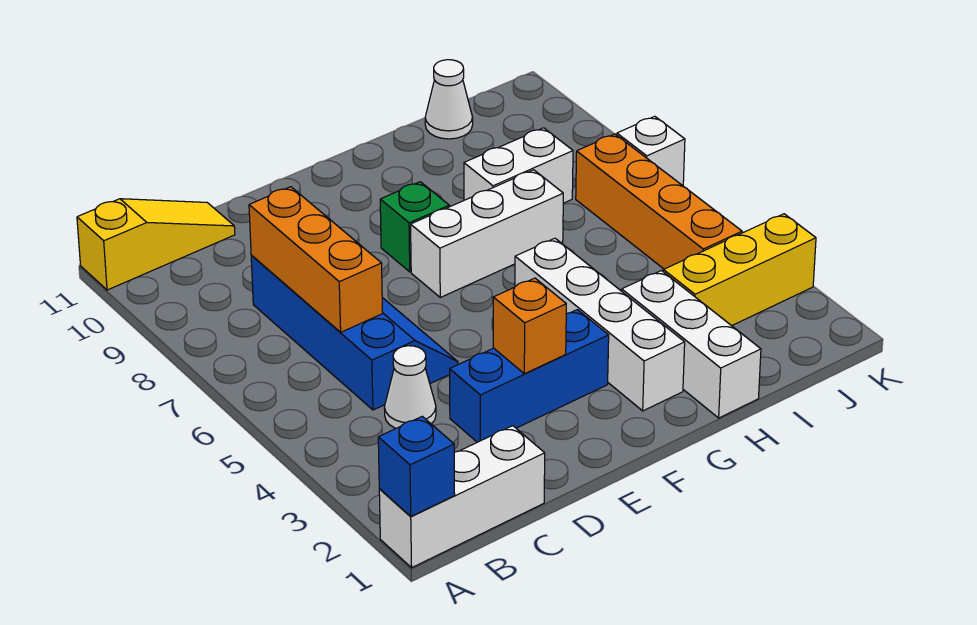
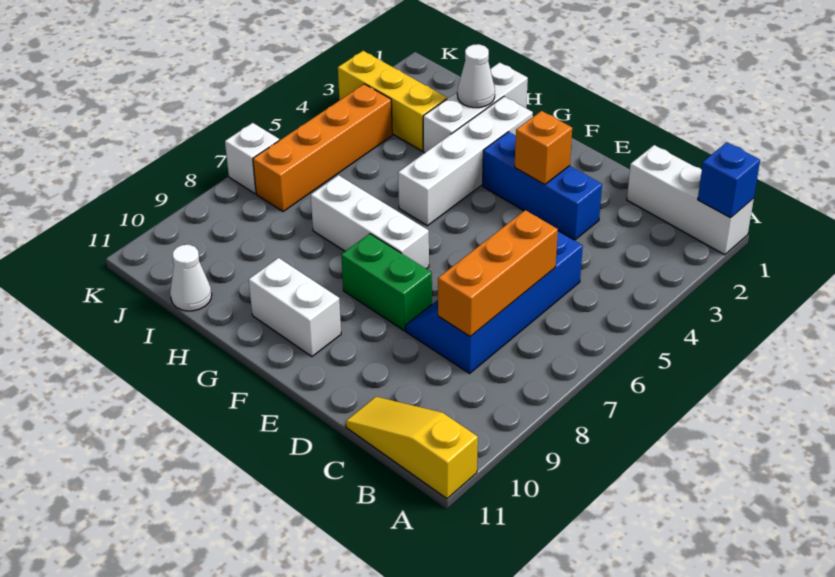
white 1x1 cone [384,346,436,429] -> white 1x1 cone moved to [457,44,495,108]
green 1x1 brick [380,182,449,272] -> green 1x2 brick [341,234,432,331]
white 1x2 brick [464,128,573,203] -> white 1x2 brick moved to [249,258,341,357]

